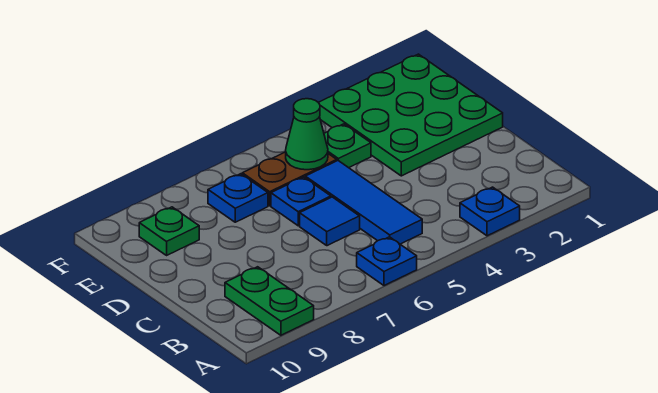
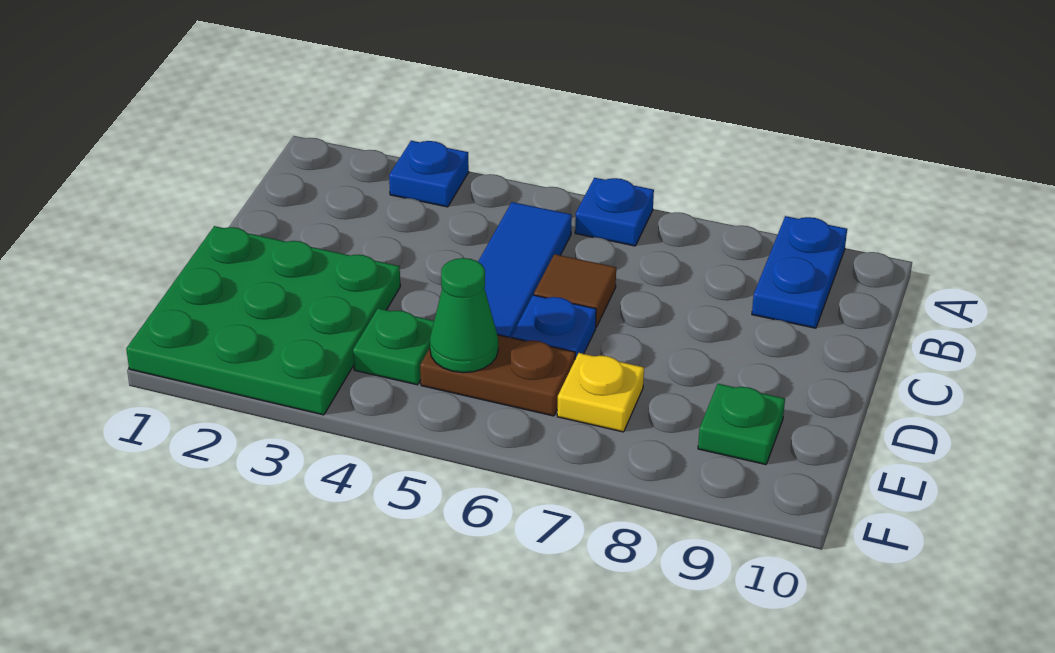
green 1x2 plate [225,267,314,335] -> blue 1x2 plate [752,216,847,328]
blue 1x1 tile [300,197,360,246] -> brown 1x1 tile [534,254,616,327]
blue 1x1 plate [208,174,268,222] -> yellow 1x1 plate [557,353,644,432]

